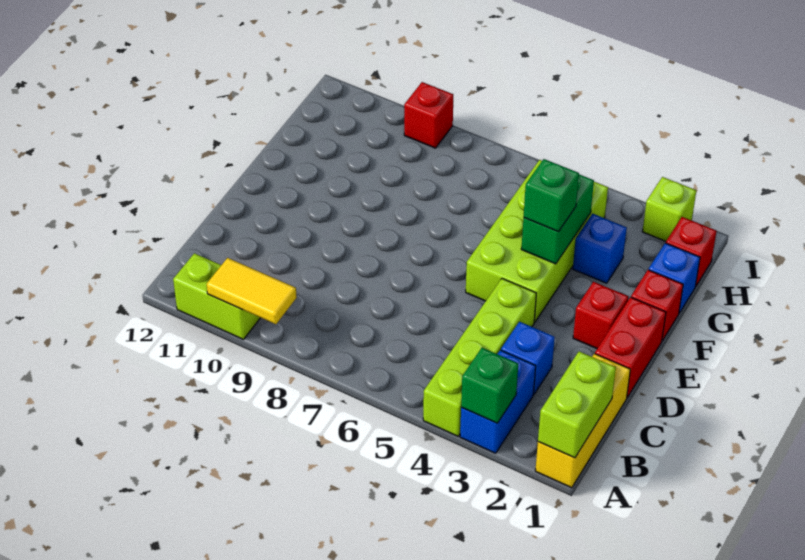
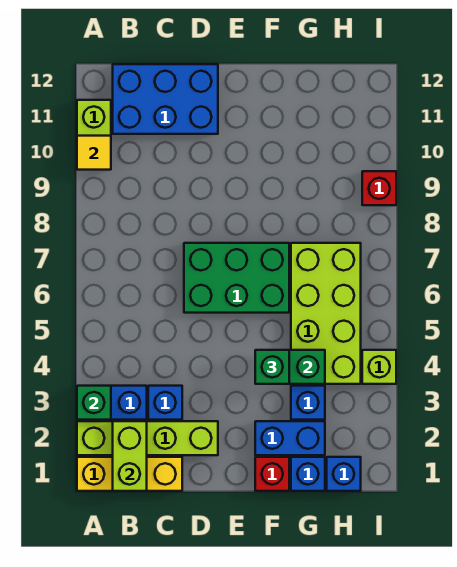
lime 1x2 brick [538,351,616,458] -> lime 1x2 brick turned to [113,421,147,491]
lime 1x4 brick [423,279,536,436] -> lime 1x4 brick moved to [77,421,218,455]
yellow 1x2 tile [207,258,297,324] -> yellow 1x1 tile [77,136,111,170]
none -> blue 2x3 brick [113,64,218,134]
red 1x2 brick [595,297,666,397] -> none
none -> green 2x3 brick [184,243,289,313]
red 1x1 brick [573,282,628,348] -> none
lime 2x4 brick [466,160,608,322] -> lime 2x4 brick turned to [291,243,361,384]
none -> blue 1x2 brick [255,421,325,455]
red 1x1 brick [666,217,717,287] -> blue 1x1 brick [327,457,361,491]
lime 1x1 brick [642,177,696,241] -> lime 1x1 brick moved to [362,350,396,384]

